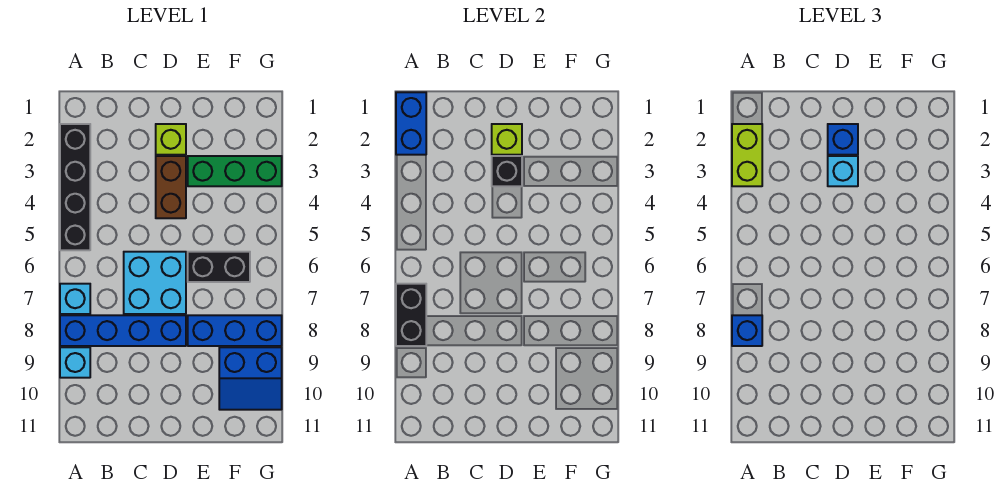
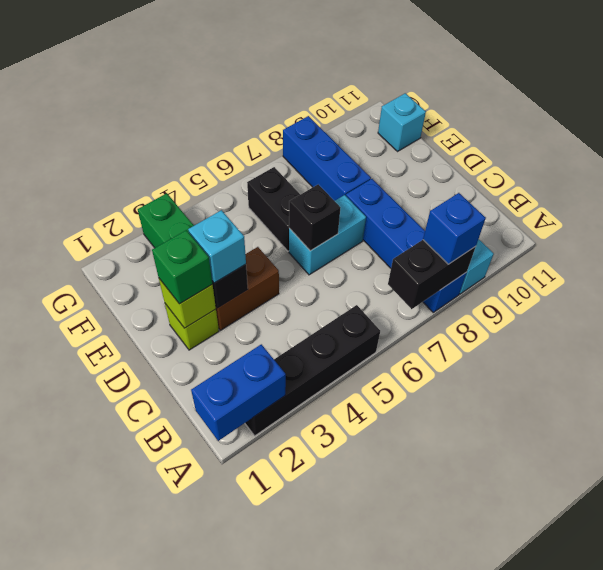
lime 1x2 brick [732,124,762,186] -> none
cyan 1x1 brick [60,284,90,314] -> cyan 1x1 brick moved to [378,93,426,151]
cyan 2x2 brick [124,252,186,314] -> cyan 1x2 brick [289,195,366,275]
blue 1x1 brick [828,124,858,155] -> green 1x1 brick [152,230,212,304]
none -> black 1x1 brick [289,184,340,251]
blue 2x2 slope [219,347,282,410] -> none

